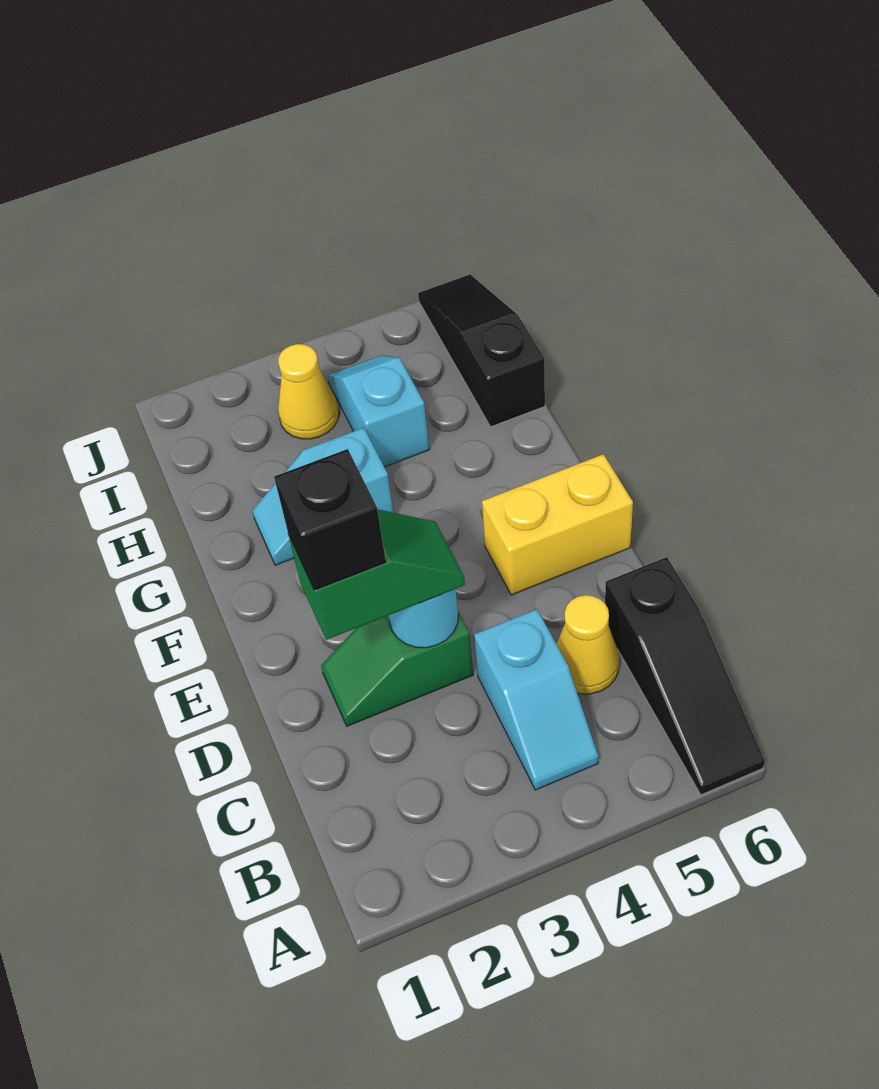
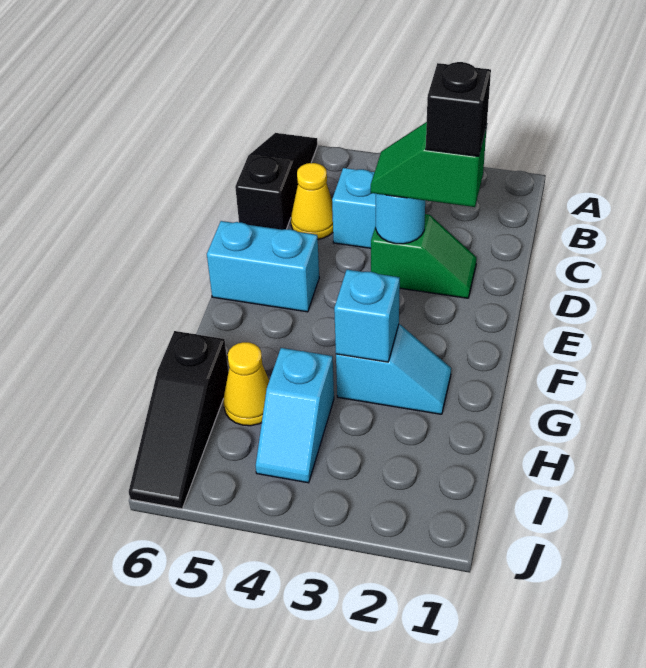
yellow 1x2 brick [482,454,633,595] -> cyan 1x2 brick [207,221,319,312]
none -> cyan 1x1 brick [334,270,400,362]
yellow 1x1 cone [278,344,339,439] -> yellow 1x1 cone moved to [223,342,269,426]

